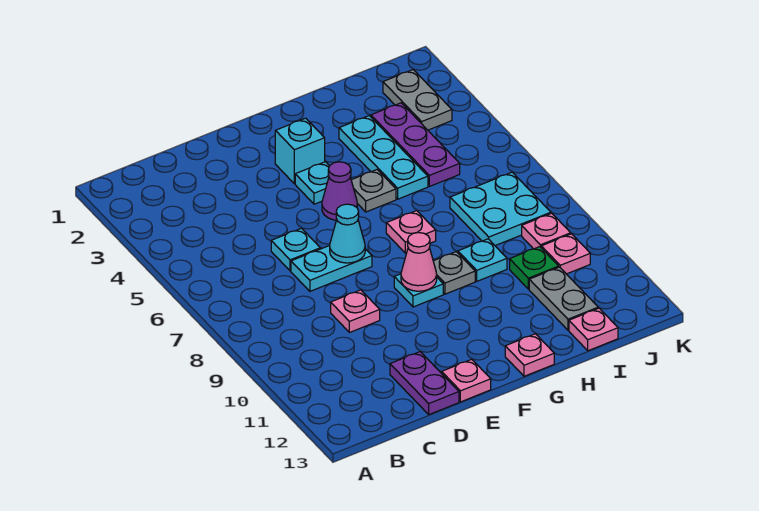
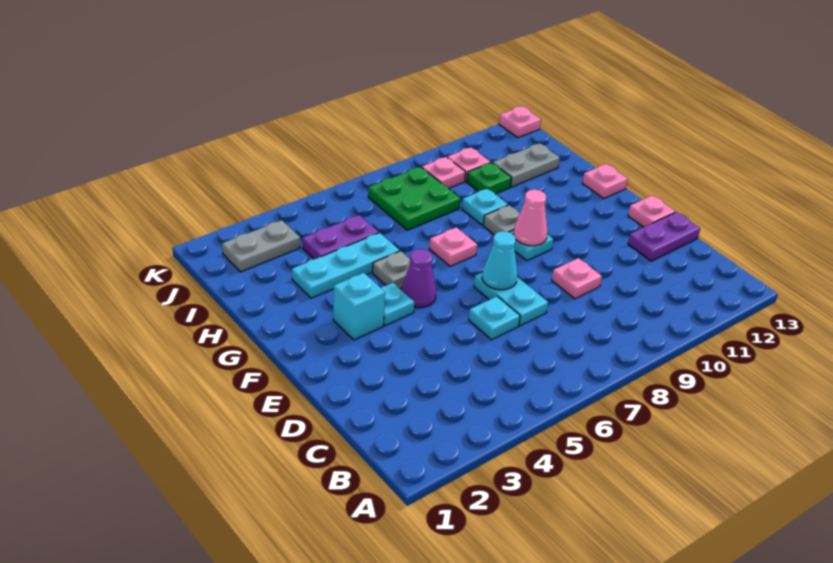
purple 1x3 plate [371,103,460,186] -> purple 1x2 plate [303,215,379,259]
cyan 2x2 plate [450,172,551,246] -> green 2x2 plate [368,167,461,230]
pink 1x1 plate [569,308,618,351] -> pink 1x1 plate moved to [499,106,541,138]

